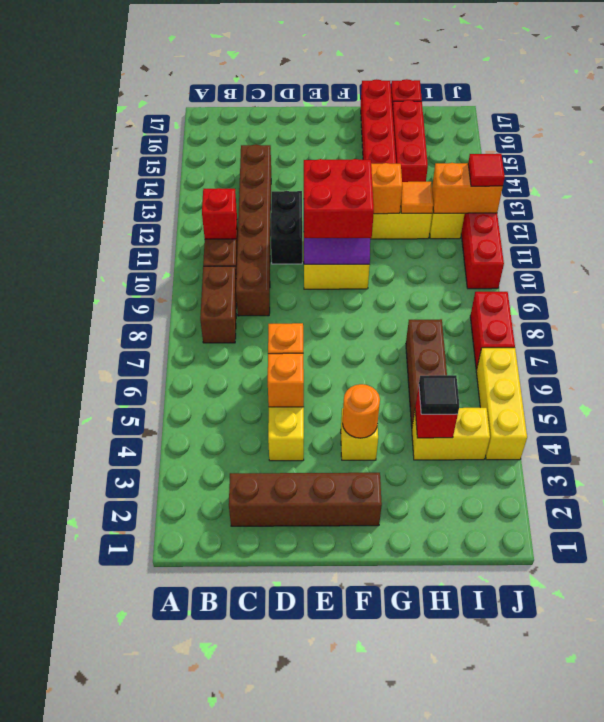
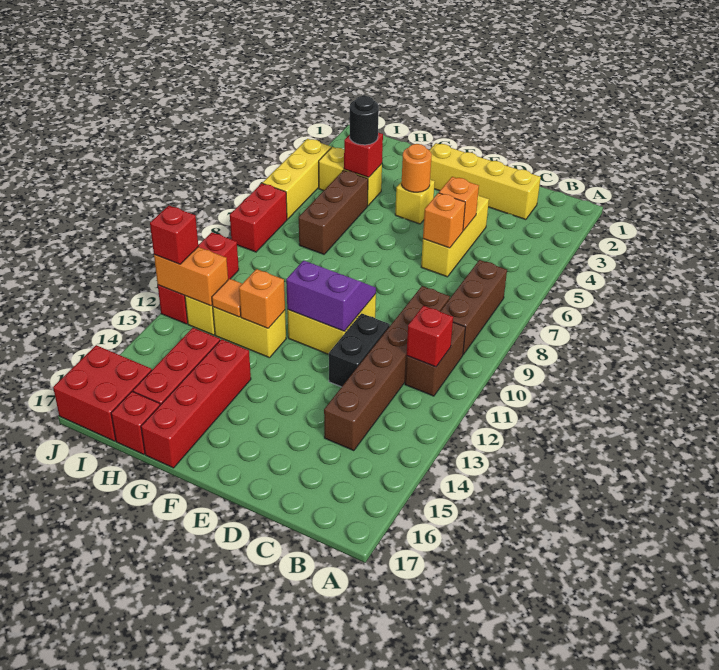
brown 1x2 brick [200,266,237,343] -> brown 1x3 brick [440,260,507,355]
brown 1x4 brick [229,473,382,526] -> yellow 1x4 brick [429,143,541,220]
red 2x2 brick [304,159,374,238] -> red 2x2 brick moved to [53,345,152,441]
black 1x1 tile [419,375,459,414] -> black 1x1 round brick [350,96,379,145]
red 1x1 tile [468,154,505,186] -> red 1x1 brick [150,206,198,264]

